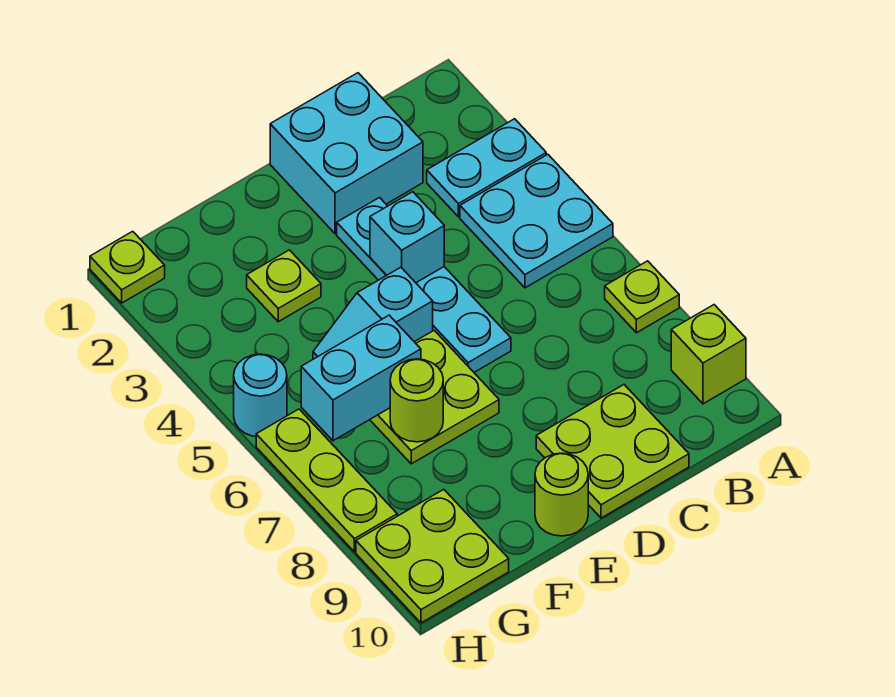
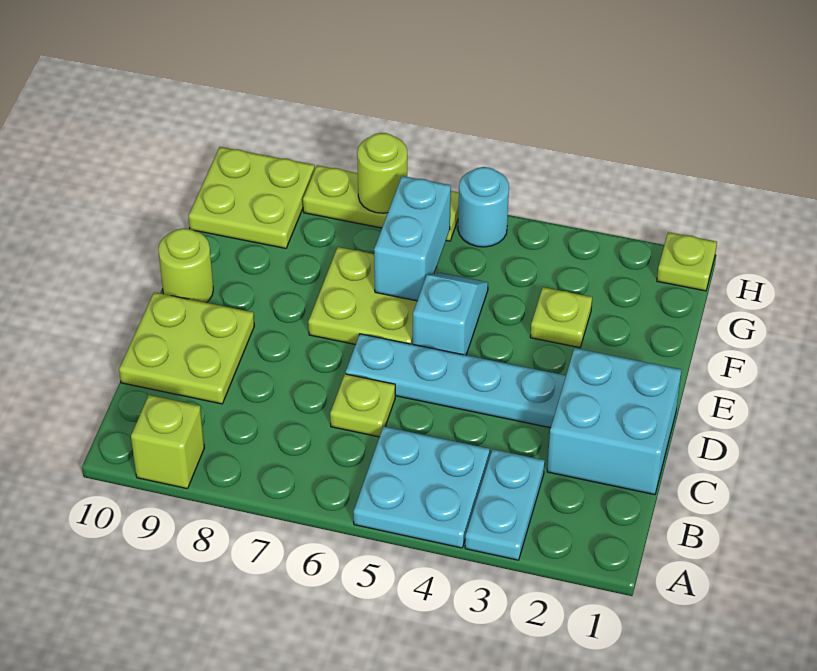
lime 1x1 plate [605,261,679,333] -> lime 1x1 plate moved to [330,374,395,437]
cyan 1x1 brick [370,192,444,283] -> none
lime 1x1 round brick [390,359,443,442] -> lime 1x1 round brick moved to [357,133,407,213]

